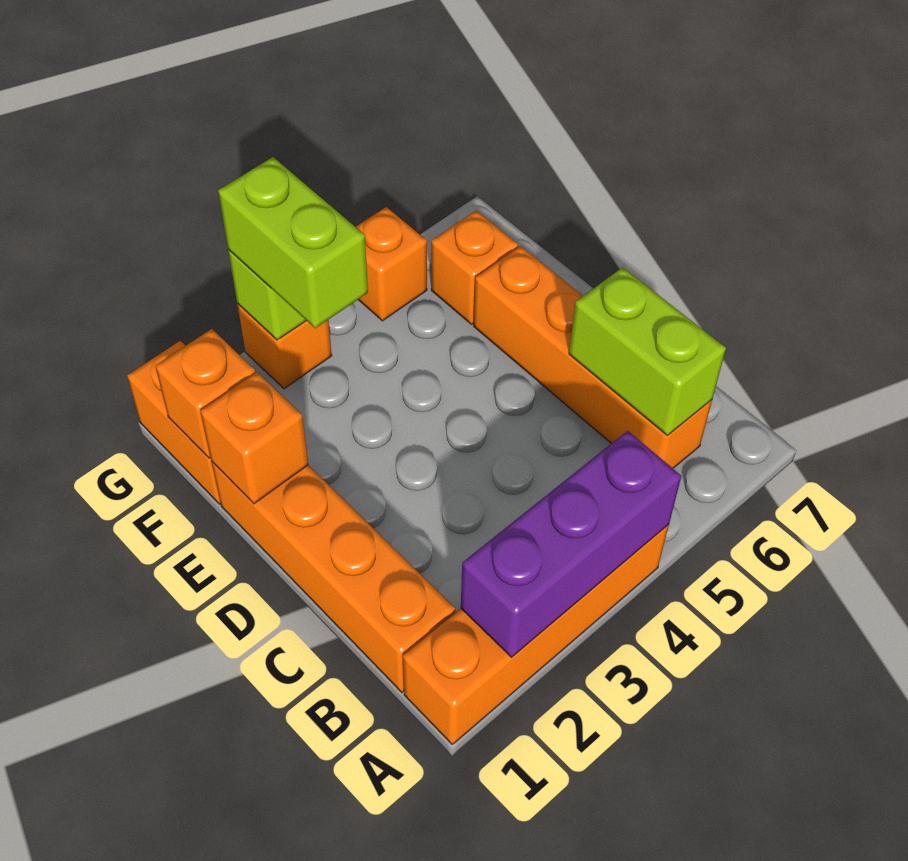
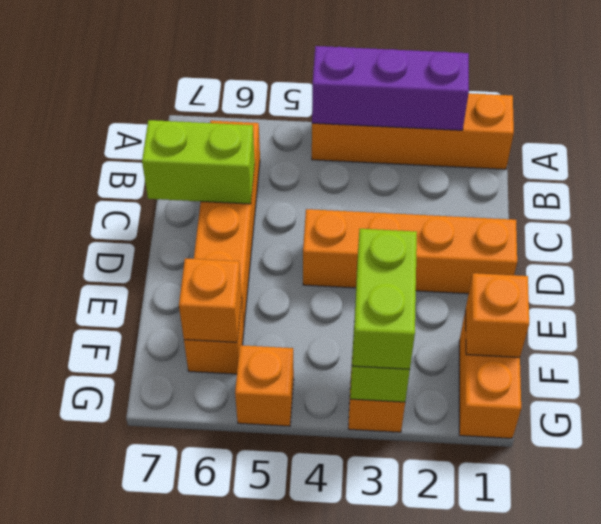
orange 1x4 brick [212,462,455,692] -> orange 1x4 brick turned to [303,209,517,294]
lime 1x2 brick [569,267,726,436] -> lime 1x2 brick turned to [142,120,255,204]
orange 1x1 brick [200,372,308,504] -> orange 1x1 brick moved to [179,258,242,342]

